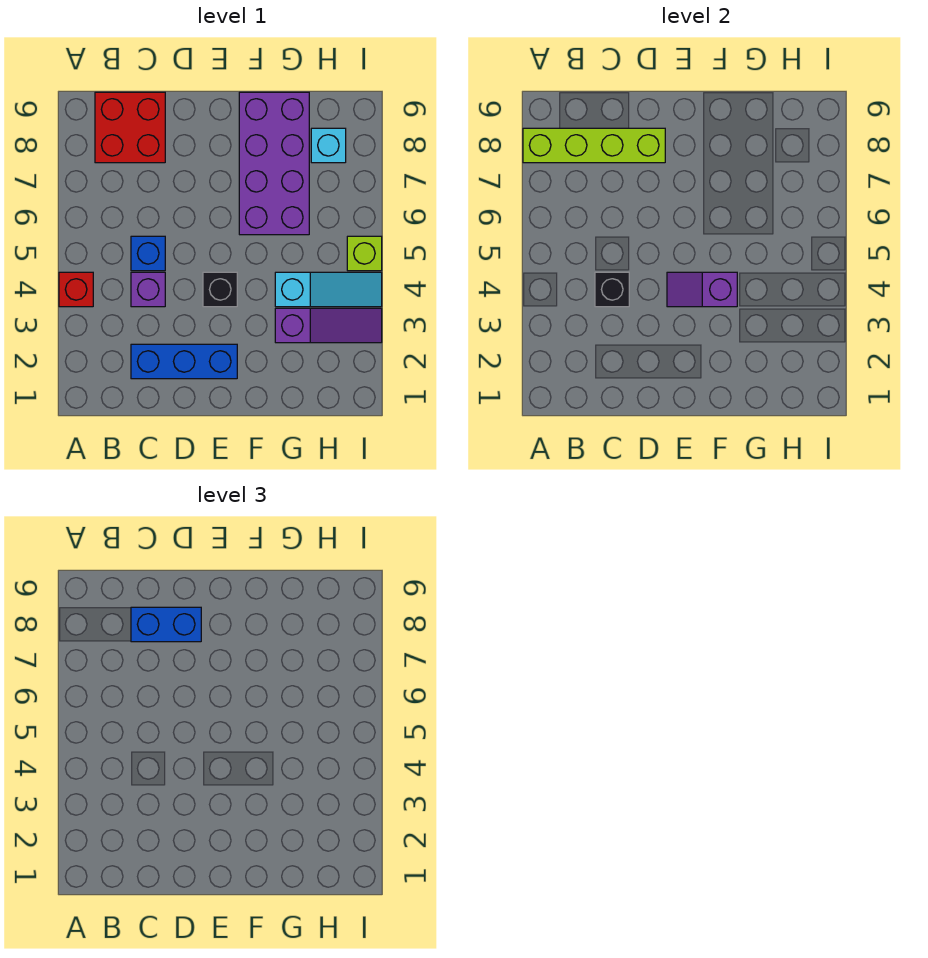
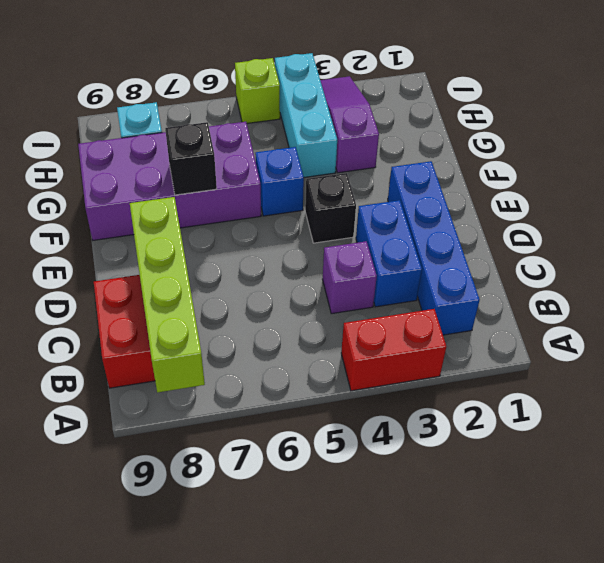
red 1x1 brick [59,272,93,307] -> red 1x2 brick [341,309,446,391]
blue 1x3 brick [131,344,237,379] -> blue 1x4 brick [388,161,480,335]
black 1x1 brick [595,272,629,307] -> black 1x1 brick moved to [165,122,217,195]
blue 1x1 brick [131,236,165,271] -> blue 1x1 brick moved to [255,147,304,216]
blue 1x2 brick [131,607,201,642] -> blue 1x2 brick moved to [356,200,422,307]
purple 1x2 slope [667,272,737,307] -> none
cyan 1x3 slope [275,272,382,307] -> cyan 1x3 brick [275,53,337,177]

